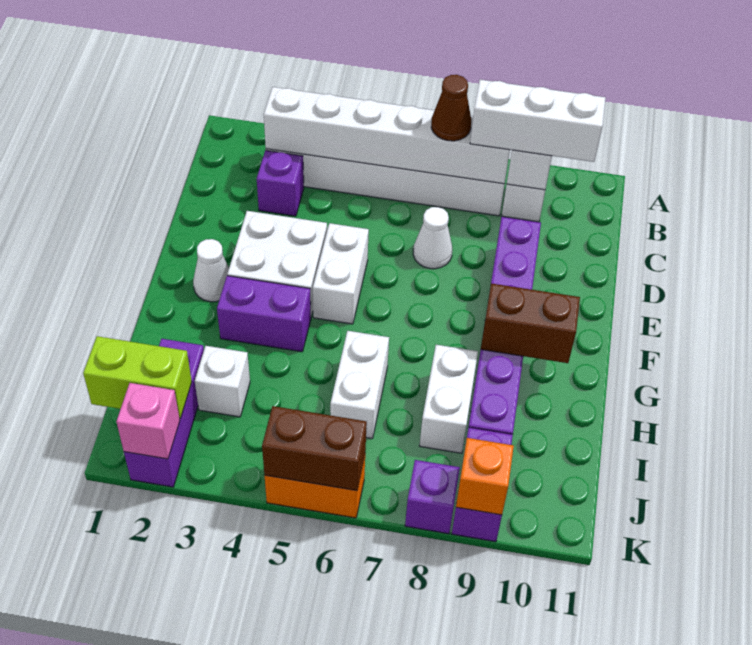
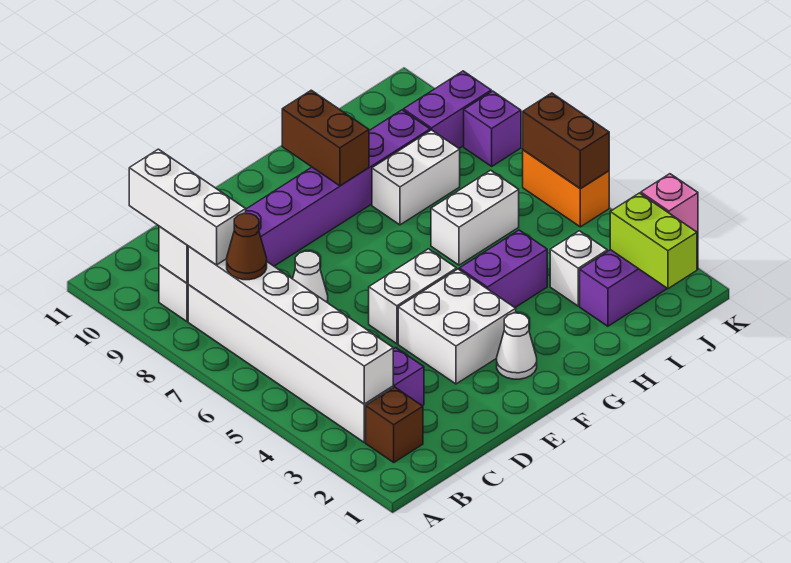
none -> brown 1x1 brick [366,387,423,462]
purple 1x2 brick [217,276,311,352] -> purple 1x2 brick turned to [459,230,547,307]
orange 1x1 brick [456,438,514,515] -> none

